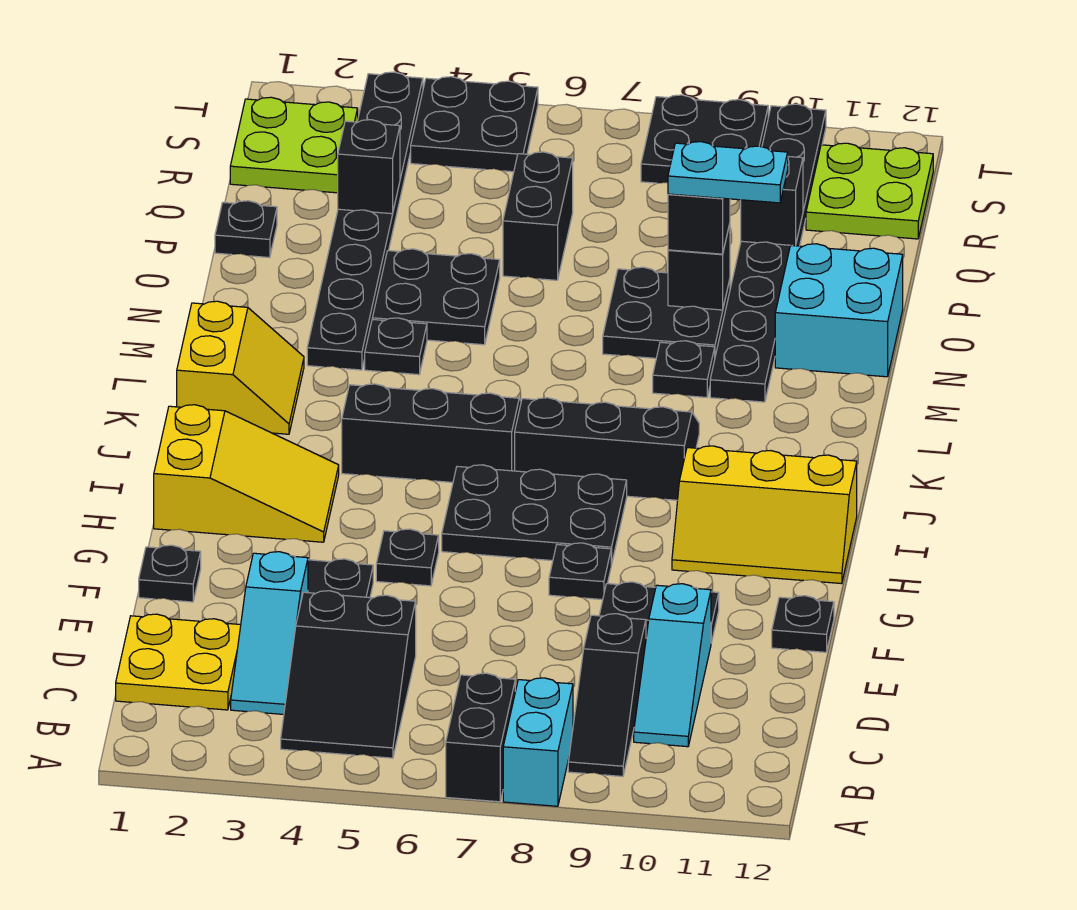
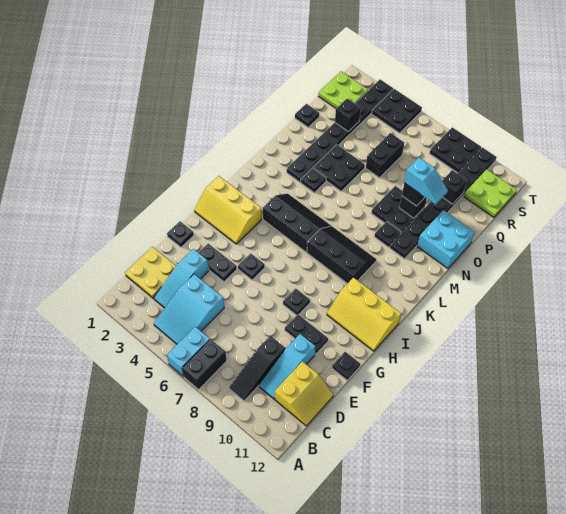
cyan 1x2 brick [503,678,573,806] -> cyan 1x2 brick moved to [167,327,210,377]
black 2x3 slope [281,591,416,758] -> cyan 2x3 slope [154,274,224,344]
yellow 2x3 slope [154,405,339,542] -> yellow 2x3 slope turned to [194,176,262,244]
black 2x3 plate [442,465,627,565] -> none
yellow 2x2 slope [177,301,304,434] -> yellow 2x2 slope moved to [275,361,333,426]
cyan 1x2 plate [668,142,788,203] -> cyan 1x2 slope [404,157,448,205]

